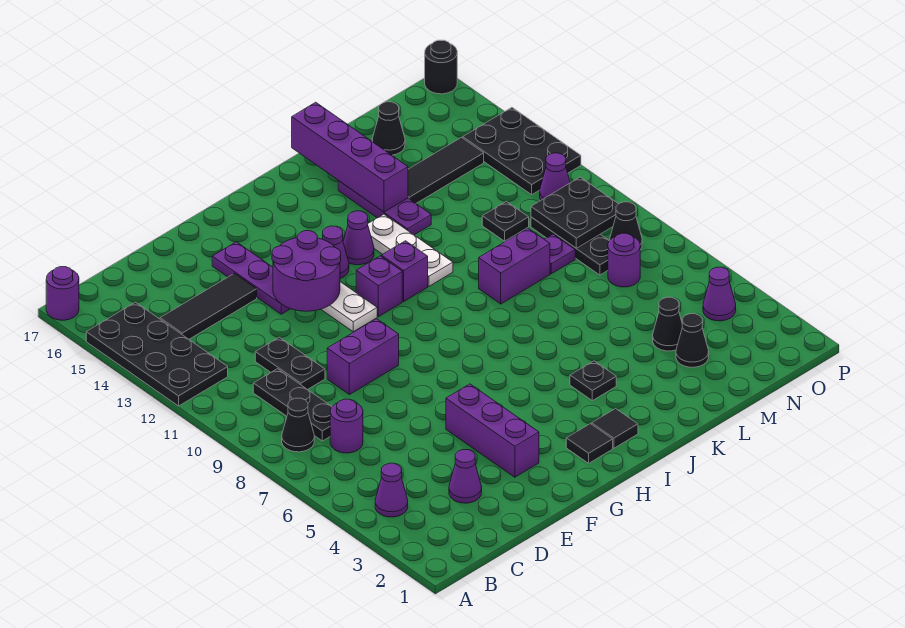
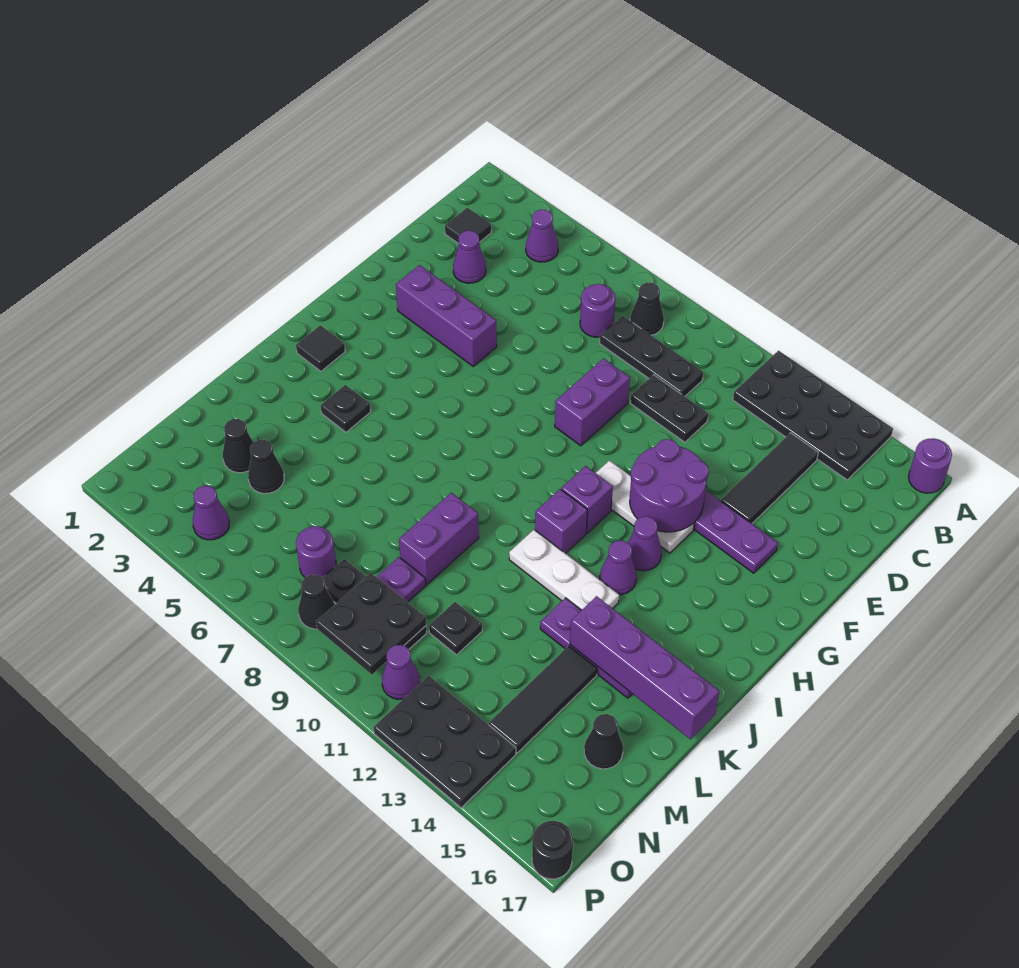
black 1x1 tile [566,424,613,463] -> black 1x1 tile moved to [445,208,491,244]

